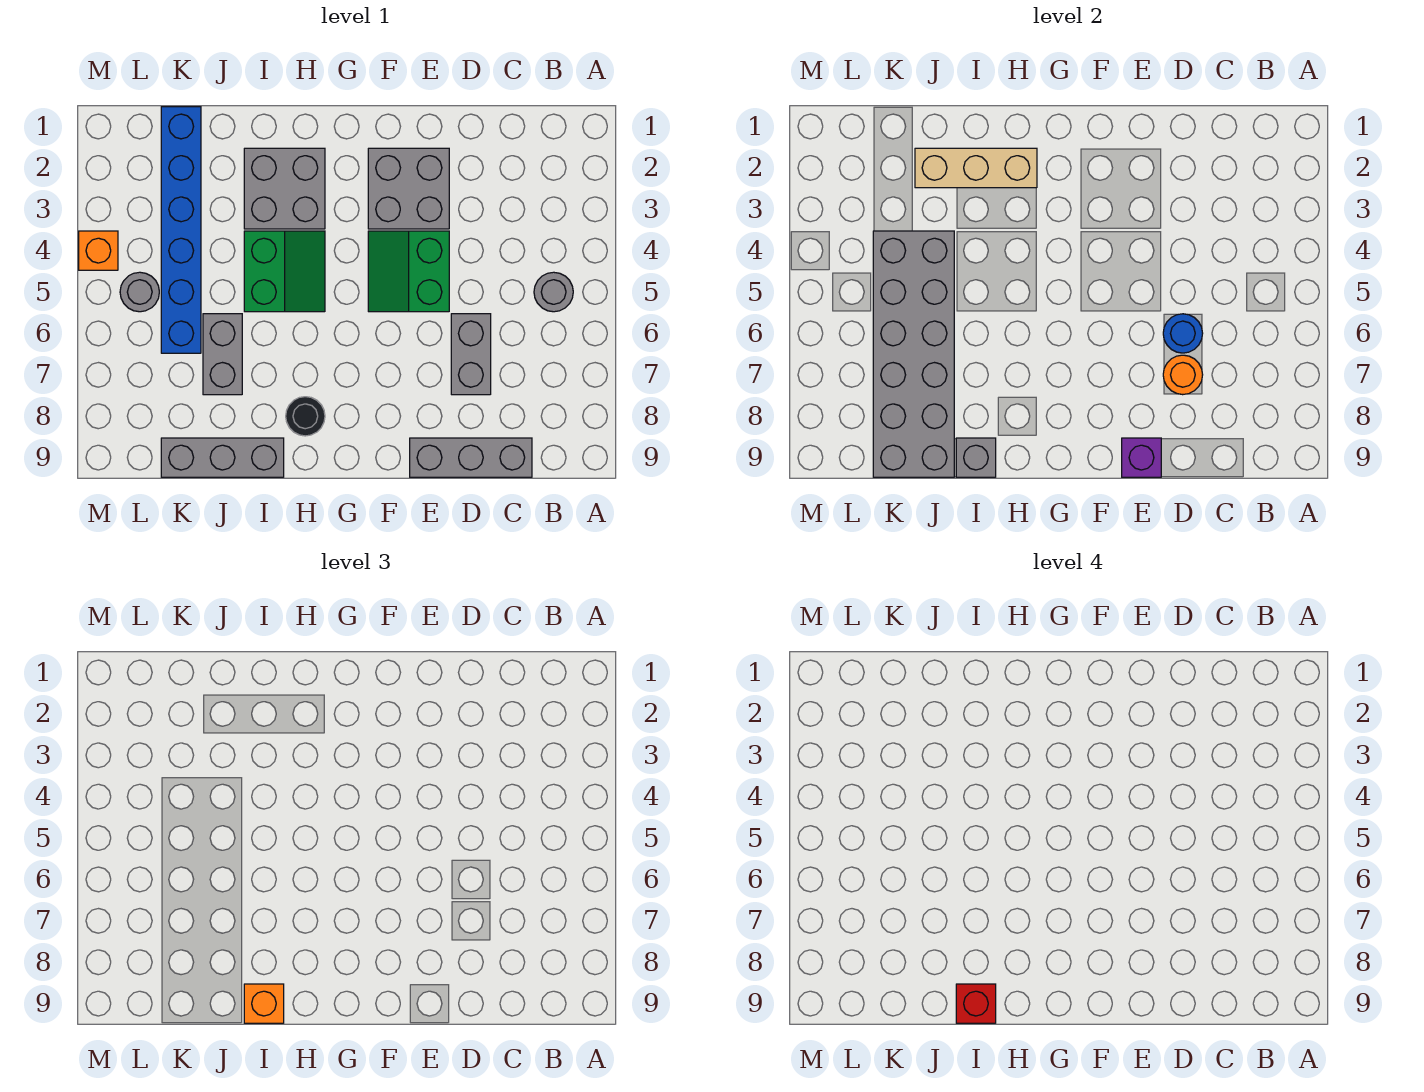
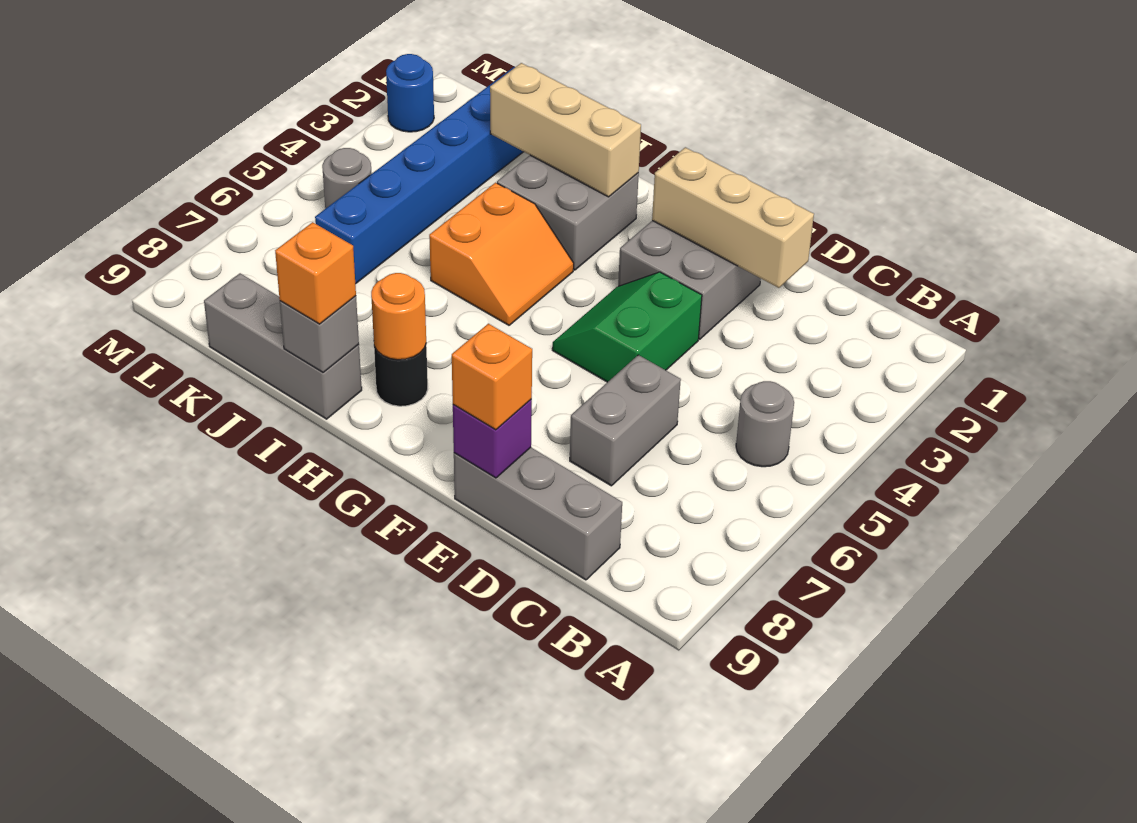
none -> tan 1x3 brick [652,147,814,288]
blue 1x1 round brick [1163,314,1203,353] -> blue 1x1 round brick moved to [386,54,434,132]
orange 1x1 round brick [1163,355,1203,395] -> orange 1x1 round brick moved to [371,273,426,360]
green 2x2 slope [244,231,325,312] -> orange 2x2 slope [429,183,574,325]
red 1x1 brick [956,984,996,1023] -> none
grey 2x6 brick [873,231,954,477] -> none
grey 1x2 brick [203,314,242,395] -> none
orange 1x1 brick [79,231,118,270] -> orange 1x1 brick moved to [452,324,532,430]

